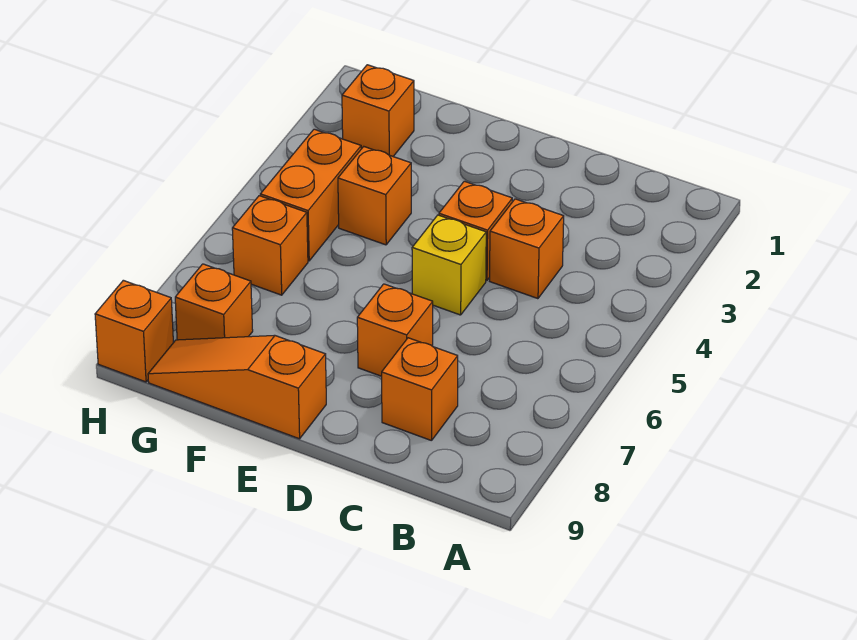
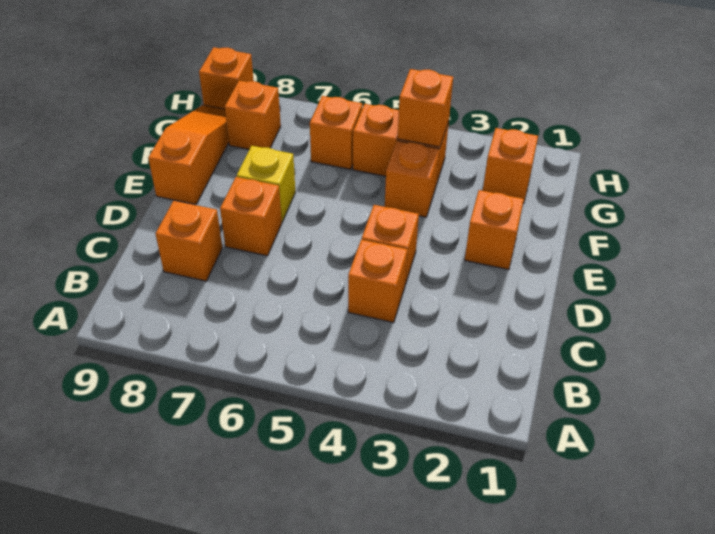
yellow 1x1 brick [412,215,486,315] -> yellow 1x1 brick moved to [237,146,295,222]
none -> orange 1x1 brick [465,190,524,270]
none -> orange 1x1 brick [397,69,453,147]

